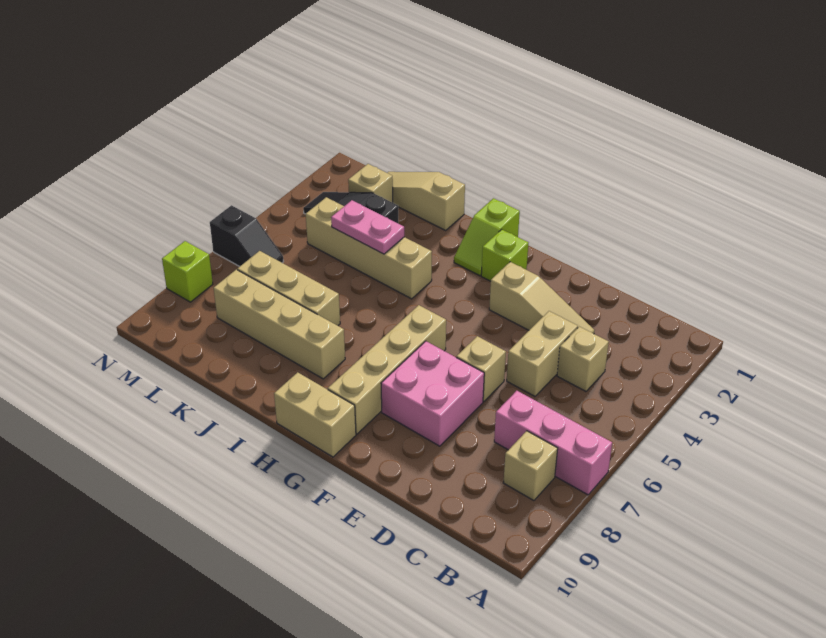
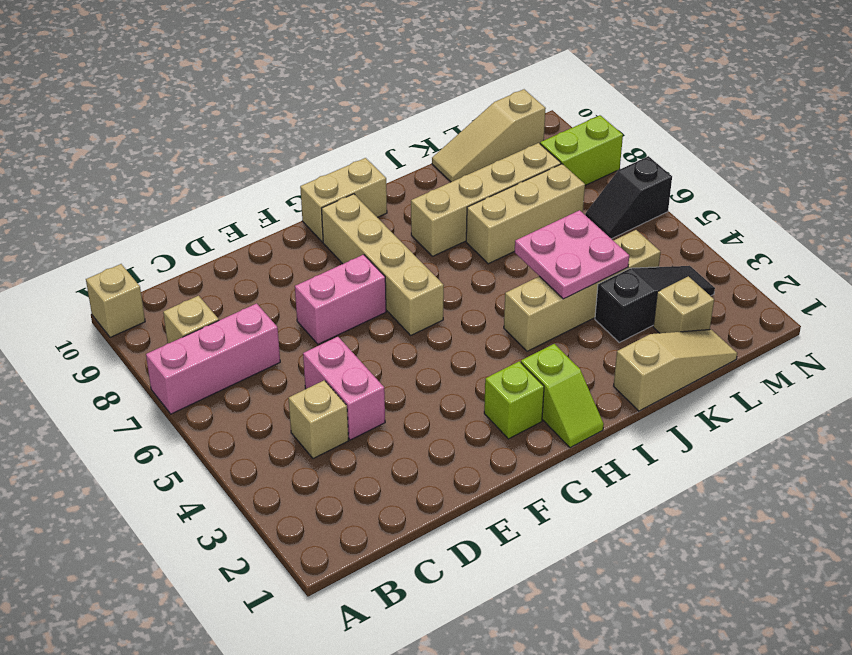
tan 1x3 slope [489,262,595,334] -> tan 1x3 slope moved to [432,89,546,182]
tan 1x2 brick [507,311,578,396] -> pink 1x2 brick [303,337,385,440]
tan 1x1 brick [456,336,506,402] -> tan 1x1 brick moved to [86,264,145,337]
pink 2x2 brick [381,341,484,446] -> pink 1x2 brick [295,255,386,344]
lime 1x2 slope [454,198,520,276] -> lime 1x2 slope turned to [521,344,604,448]
pink 1x2 plate [331,200,404,254] -> pink 2x2 plate [515,210,629,299]
lime 1x1 brick [162,241,213,302] -> lime 1x2 brick [540,115,623,185]

